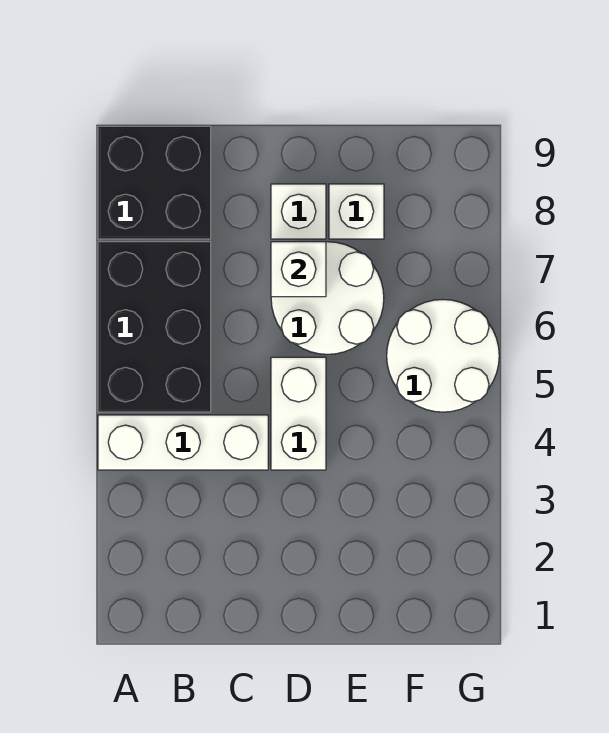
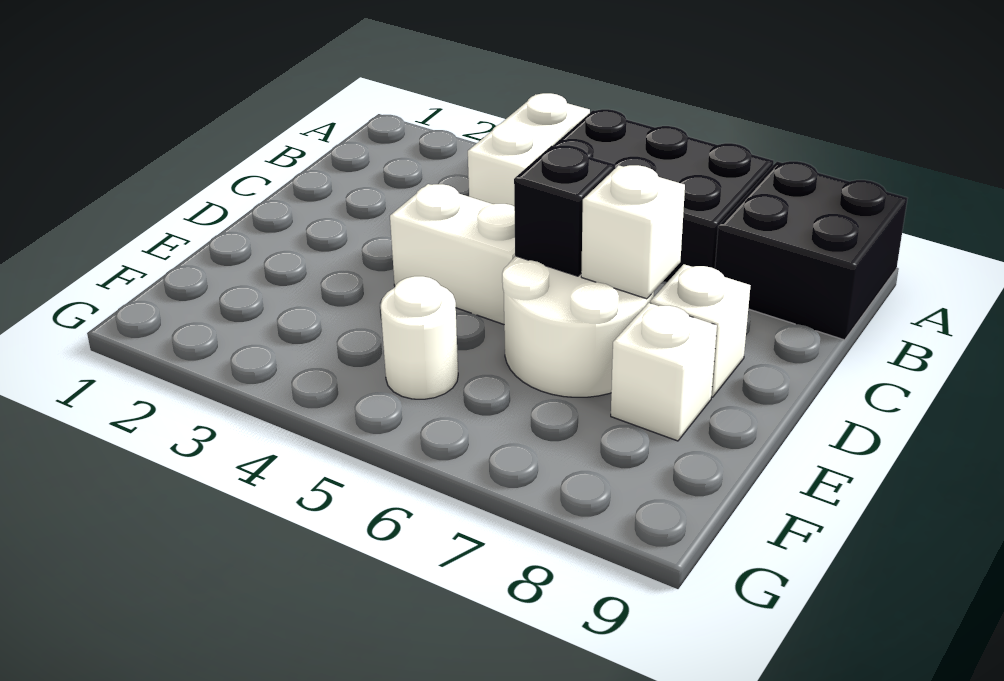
white 1x3 brick [98,415,268,470] -> white 1x2 brick [468,93,590,206]
none -> black 1x1 brick [514,145,615,276]
white 2x2 round brick [387,300,499,412] -> white 1x1 round brick [381,276,458,399]

